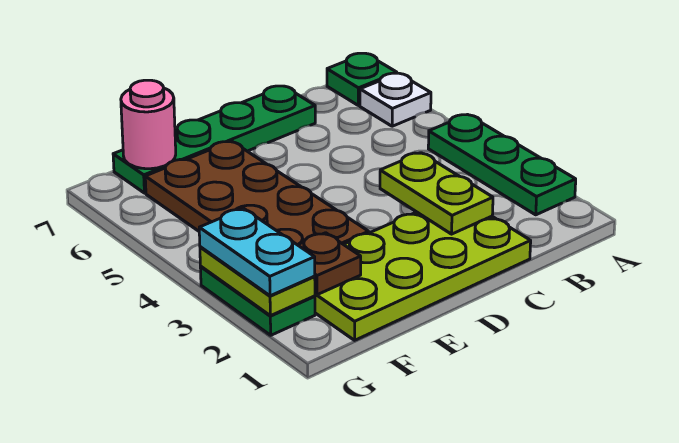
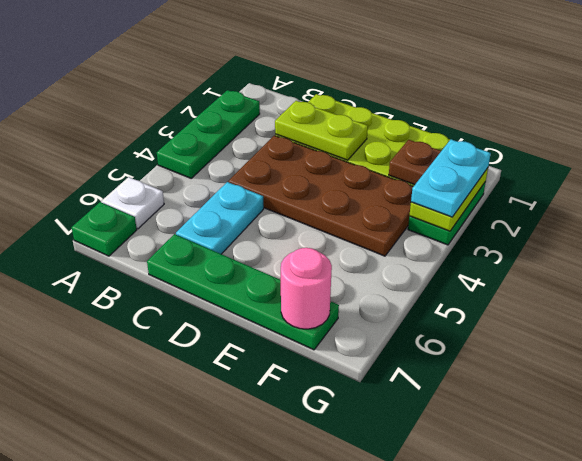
lime 1x2 plate [380,153,493,234] -> lime 1x2 plate turned to [275,101,368,160]
none -> cyan 1x2 plate [176,182,264,254]
brown 2x4 plate [145,141,369,245] -> brown 2x4 plate turned to [228,136,414,256]

